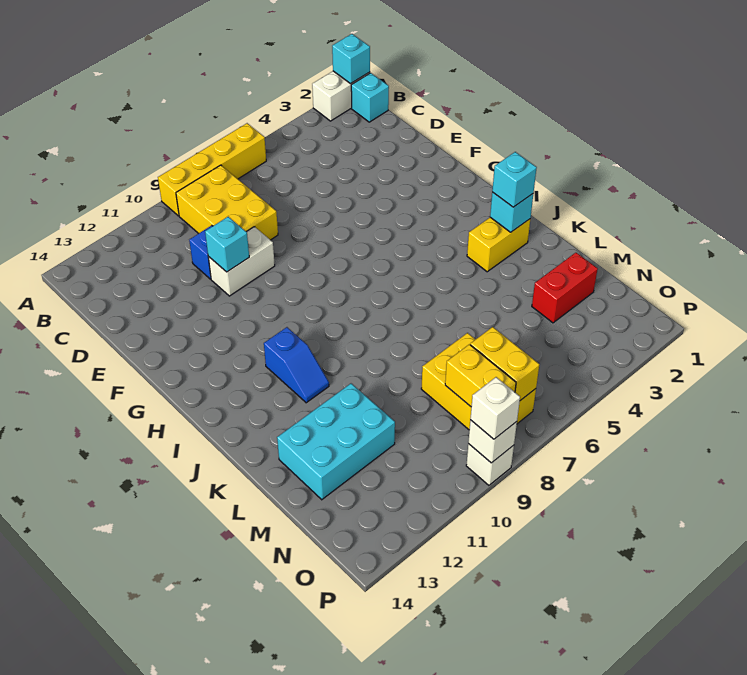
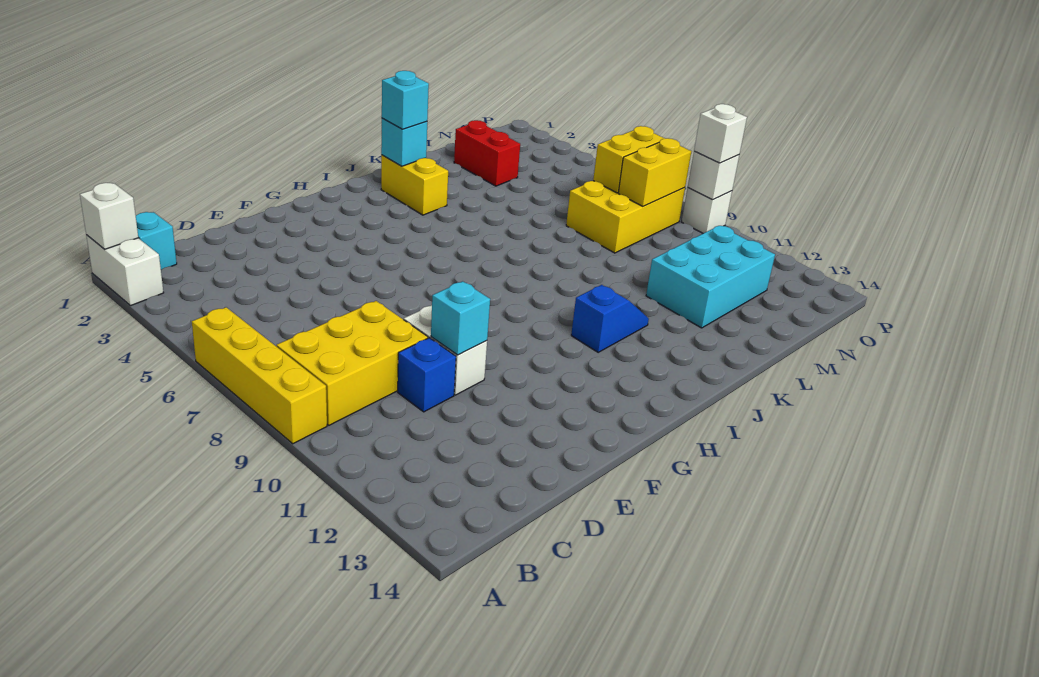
cyan 1x1 brick [332,34,370,84] -> white 1x1 brick [80,183,138,249]
cyan 2x3 brick [277,384,395,500] -> cyan 2x3 brick turned to [646,226,775,328]

